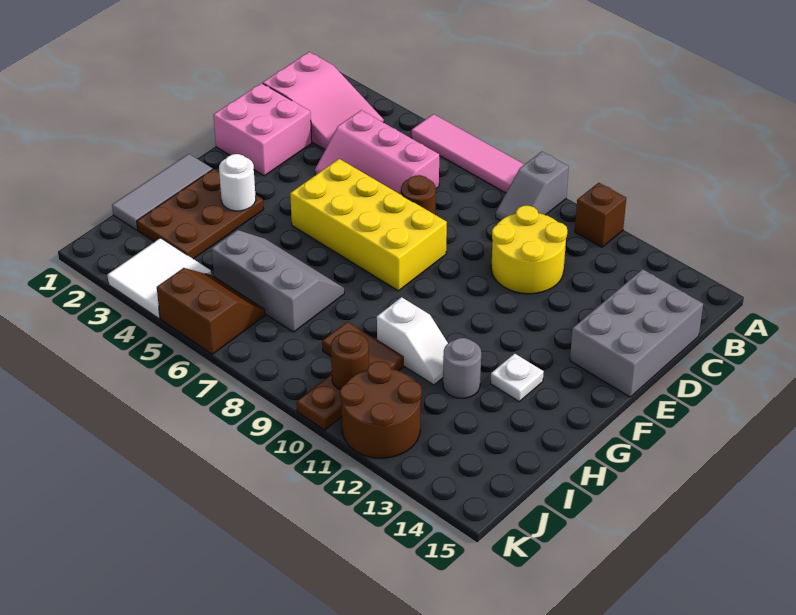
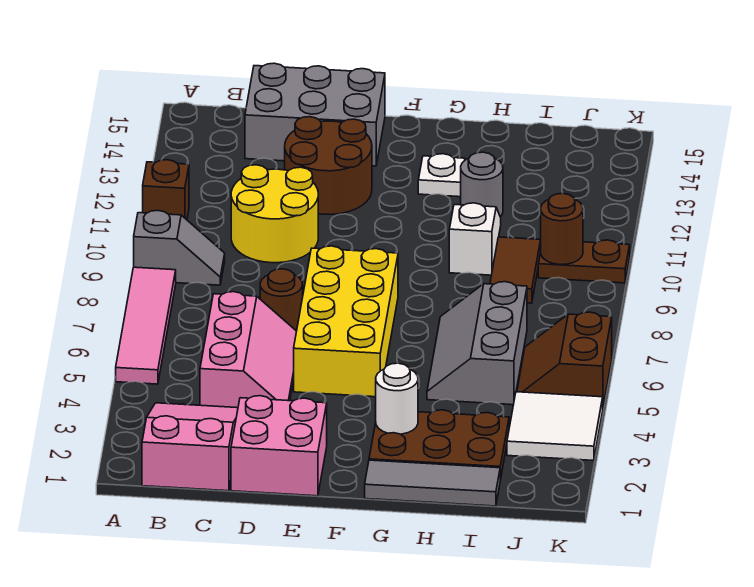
brown 2x2 round brick [340,361,422,458] -> brown 2x2 round brick moved to [285,117,372,215]

